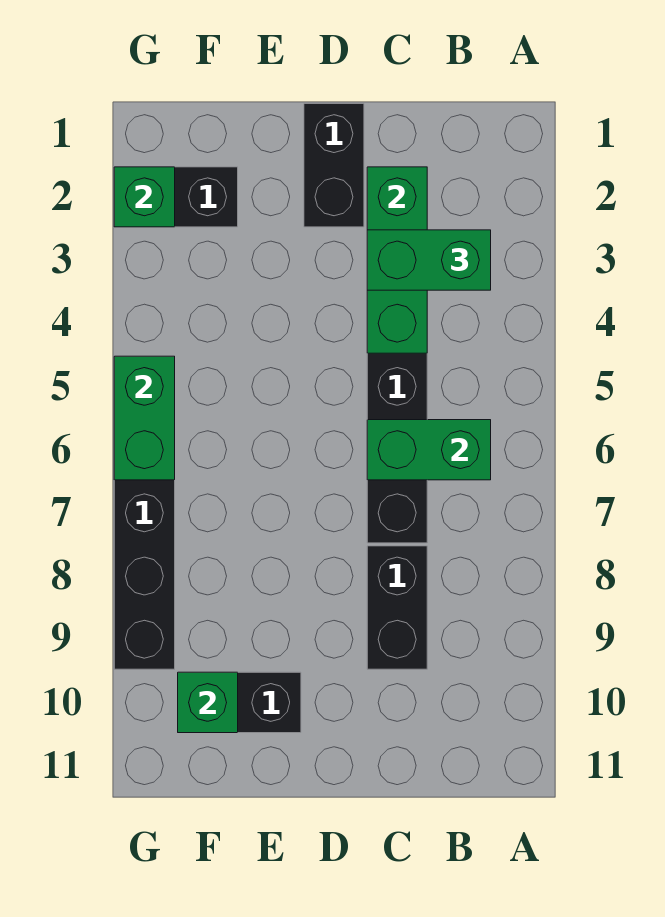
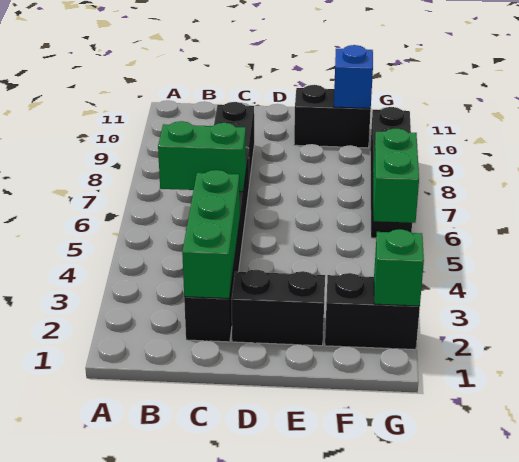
green 1x2 brick [367,230,491,290] -> none
black 1x2 brick [304,104,364,227] -> black 1x2 brick turned to [231,270,325,346]
green 1x1 brick [178,672,238,733] -> blue 1x1 brick [334,45,373,108]

